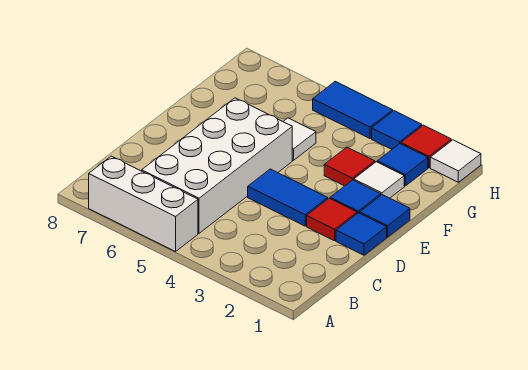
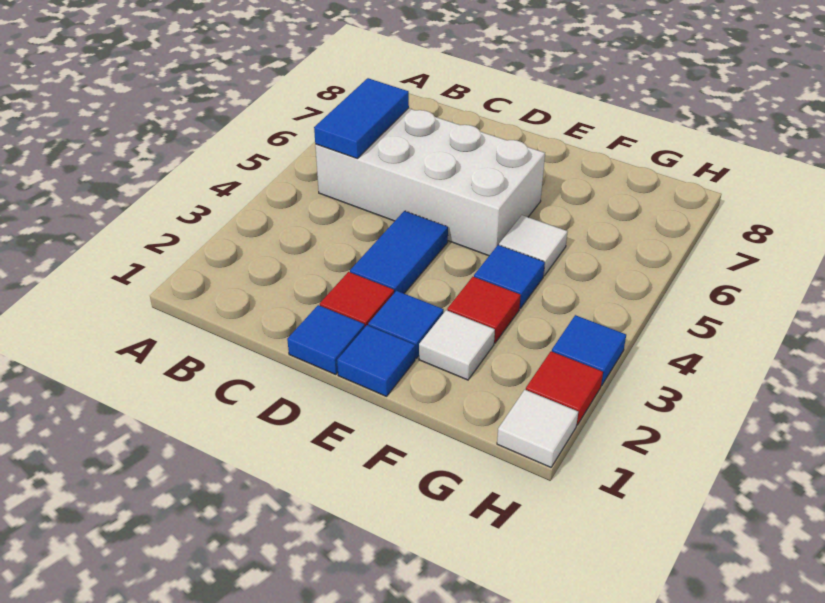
white 1x3 brick [89,156,198,252] -> none
blue 1x1 tile [377,144,428,186] -> blue 1x1 tile moved to [474,245,545,308]
blue 1x2 tile [313,82,393,138] -> blue 1x2 tile moved to [314,78,409,158]

